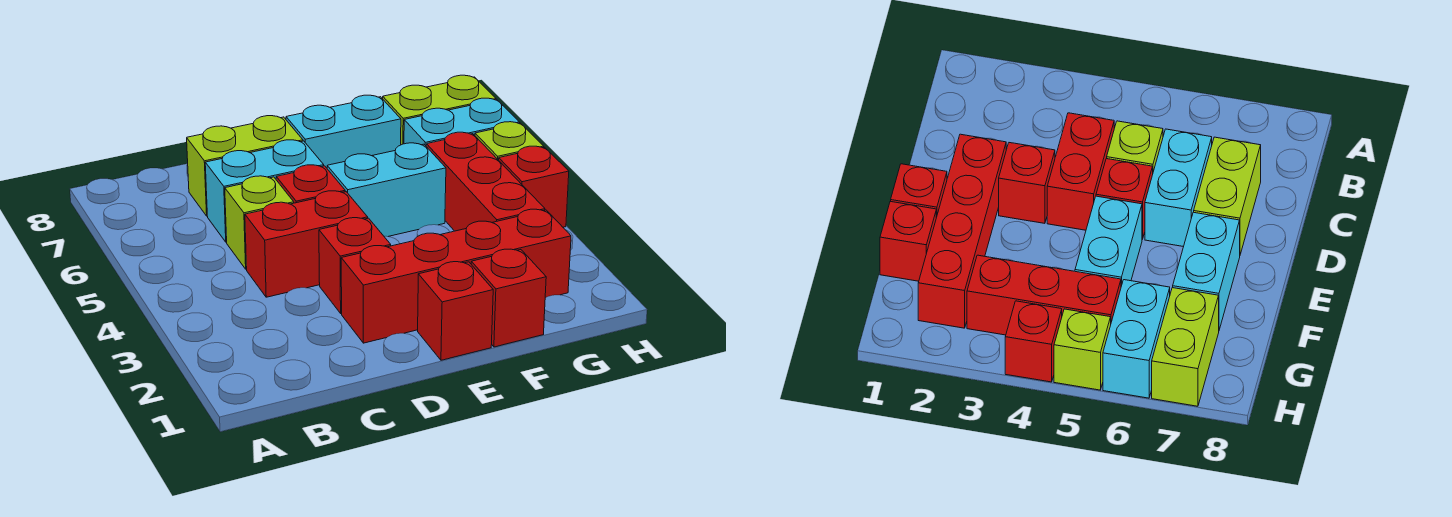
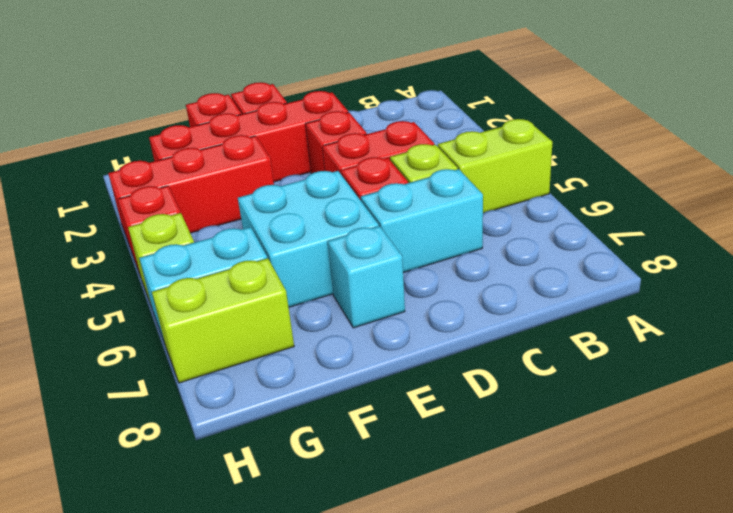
lime 1x2 brick [187,116,303,216] -> lime 1x2 brick moved to [438,119,552,213]
cyan 1x2 brick [327,143,446,237] -> cyan 2x2 brick [238,171,379,307]
cyan 1x2 brick [286,95,401,168] -> cyan 1x1 brick [328,226,405,328]
red 1x3 brick [426,132,545,231] -> red 1x3 brick turned to [108,135,274,246]

